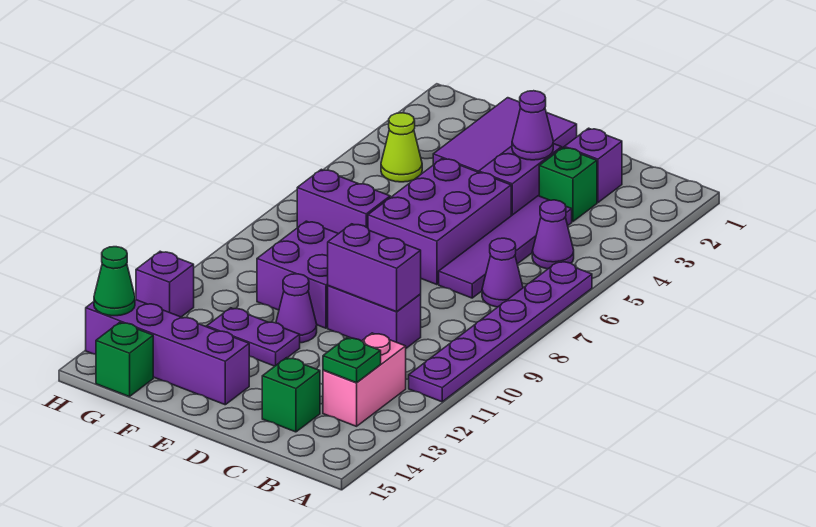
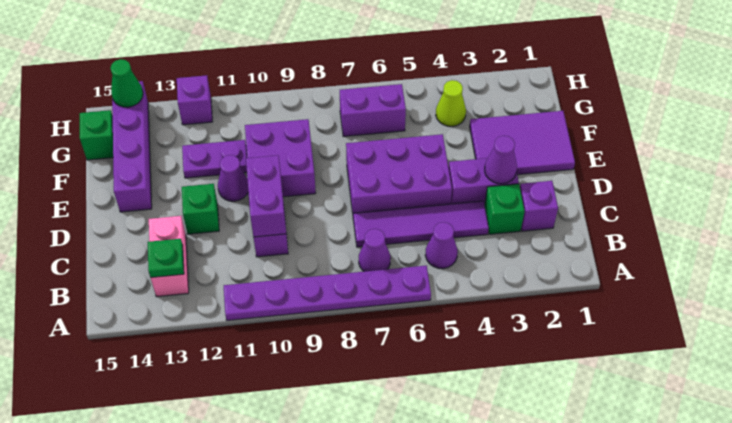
pink 1x2 brick [323,333,406,426] -> pink 1x2 brick turned to [149,216,189,297]
green 1x1 brick [262,358,320,432] -> green 1x1 brick moved to [182,184,219,234]
purple 1x2 plate [207,308,300,366] -> purple 1x2 plate turned to [182,140,247,178]
purple 1x2 brick [297,169,390,234] -> purple 1x2 brick turned to [340,84,406,136]

